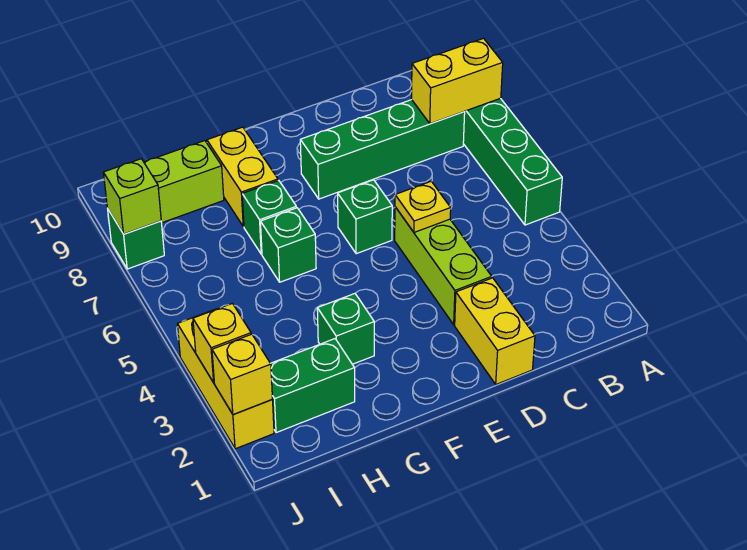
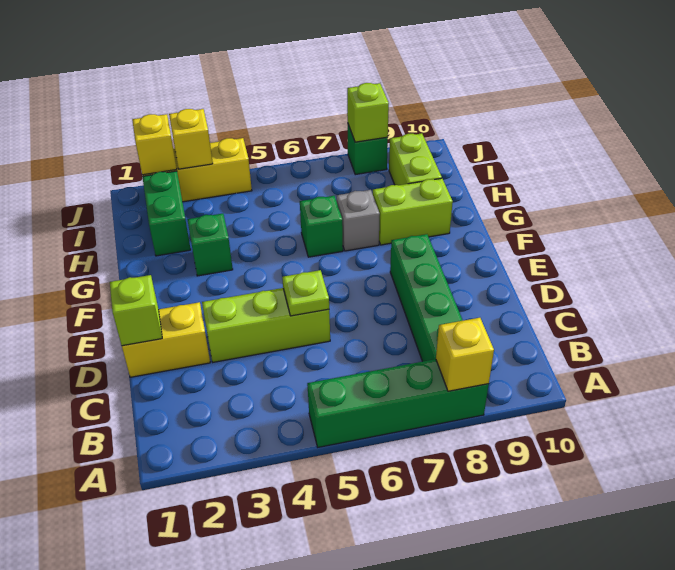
yellow 1x2 brick [411,38,503,124] -> yellow 1x1 brick [436,318,494,391]
none -> lime 1x1 brick [110,275,162,346]
yellow 1x1 plate [395,181,451,232] -> lime 1x1 plate [282,270,329,316]
green 1x1 brick [338,180,392,254] -> none
green 1x1 brick [242,180,296,254] -> grey 1x1 brick [336,190,380,251]
yellow 1x2 brick [207,127,278,227] -> lime 1x2 brick [373,178,453,245]

